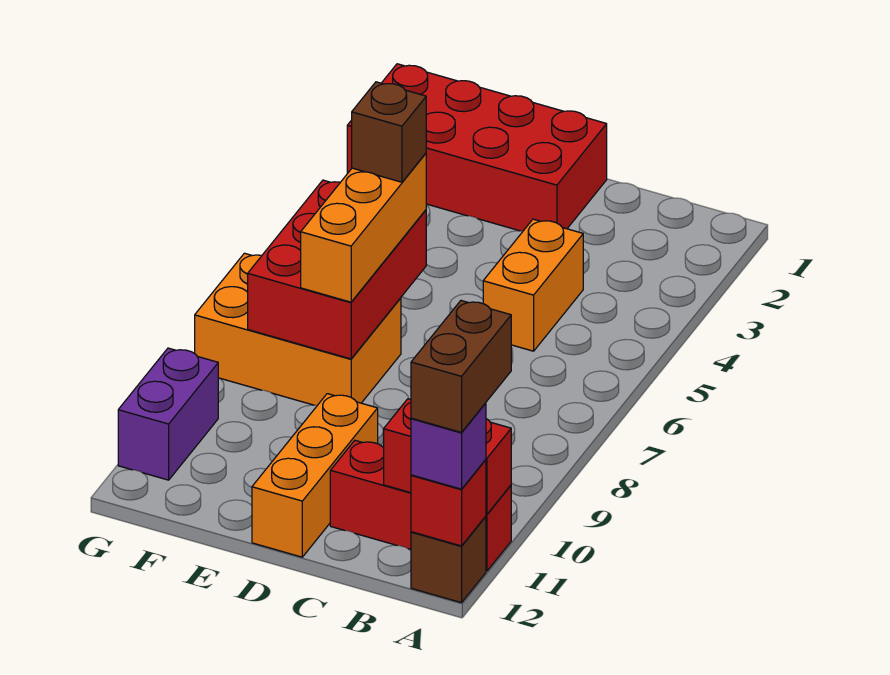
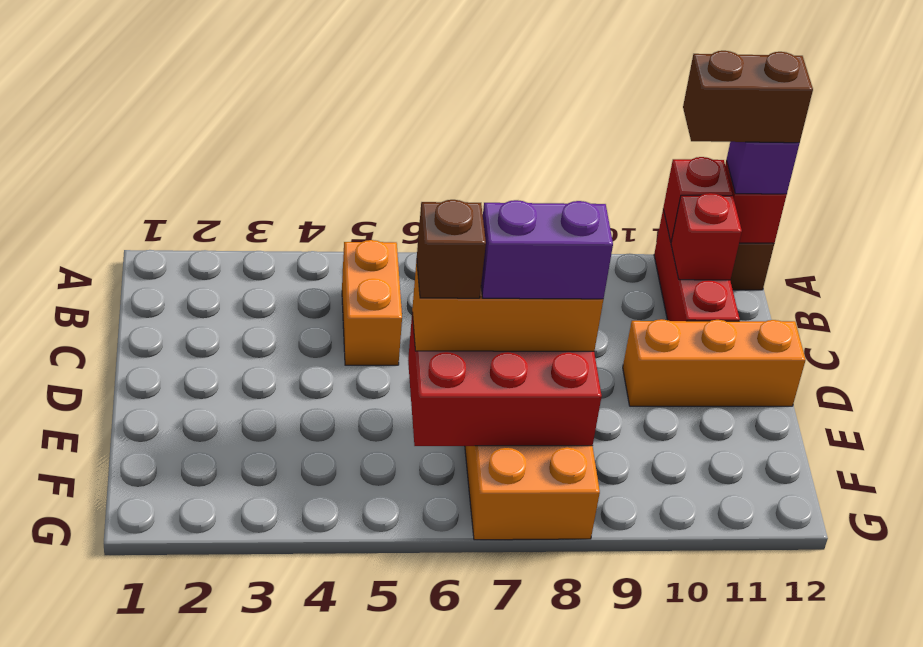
orange 1x2 brick [483,219,583,351] -> orange 1x2 brick turned to [342,240,402,365]
red 2x4 brick [347,64,607,231] -> none
purple 1x2 brick [118,348,218,480] -> purple 1x2 brick moved to [481,200,613,299]

